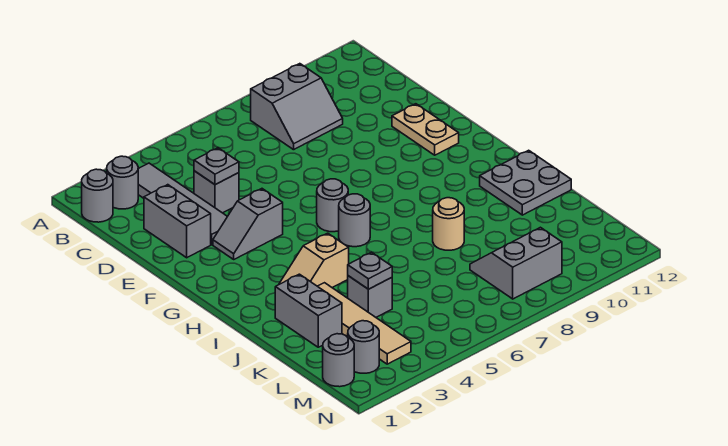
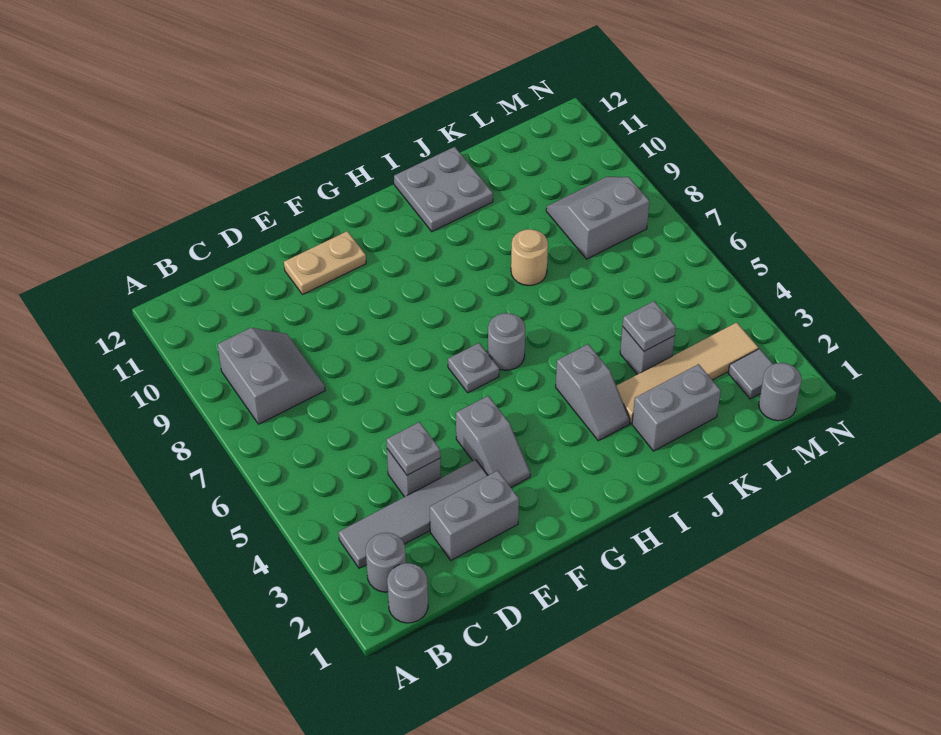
grey 1x1 round brick [317,179,348,232] -> grey 1x1 plate [448,343,499,393]
tan 1x2 slope [279,233,349,288] -> grey 1x2 slope [556,344,630,441]
grey 2x2 slope [470,227,562,299] -> grey 2x2 slope turned to [546,177,649,259]
grey 1x1 round brick [348,321,379,373] -> grey 1x1 tile [728,349,773,399]

